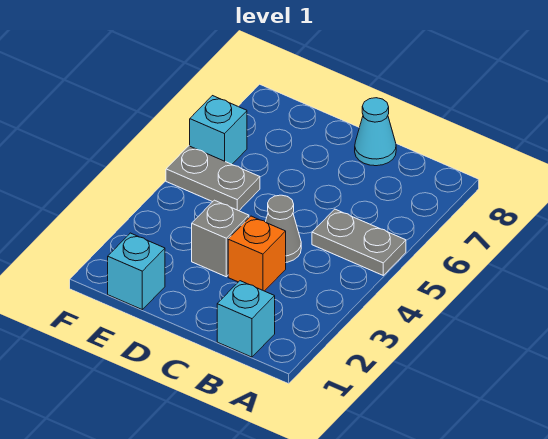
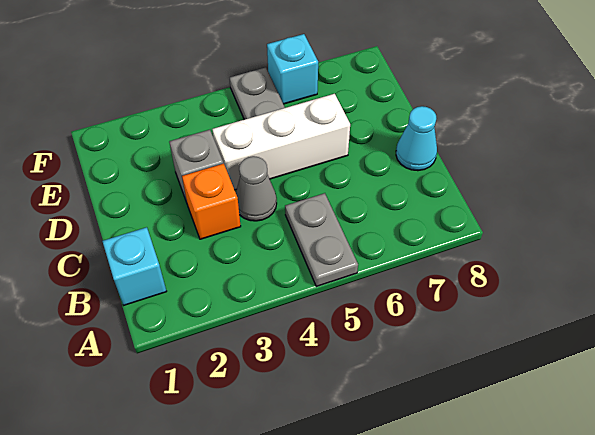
none -> white 1x3 brick [212,94,350,190]
cyan 1x1 brick [108,233,165,309] -> none

